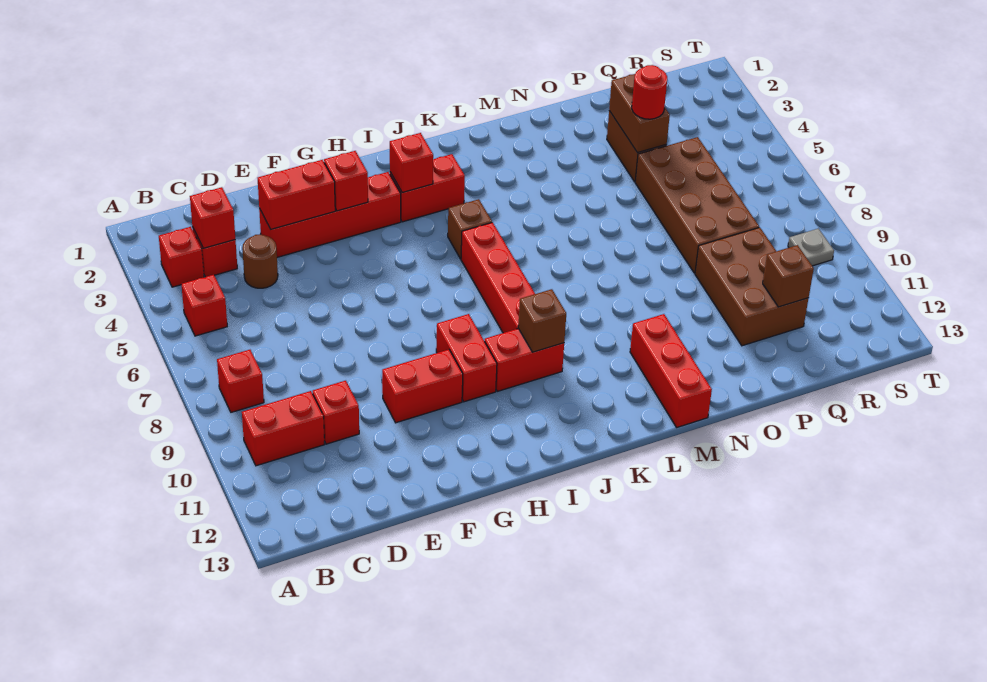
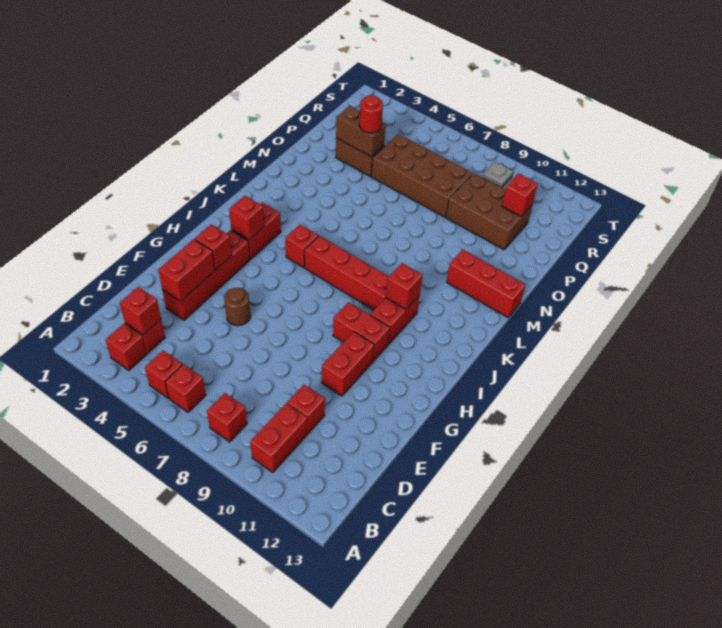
none -> red 1x1 brick [165,364,206,412]
brown 1x1 round brick [242,234,278,288] -> brown 1x1 round brick moved to [224,288,251,326]
brown 1x1 brick [448,199,492,259] -> red 1x1 brick [285,225,318,268]
brown 1x1 brick [518,289,566,352] -> red 1x1 brick [386,263,422,309]
brown 1x1 brick [763,245,814,307] -> red 1x1 brick [502,174,538,216]

